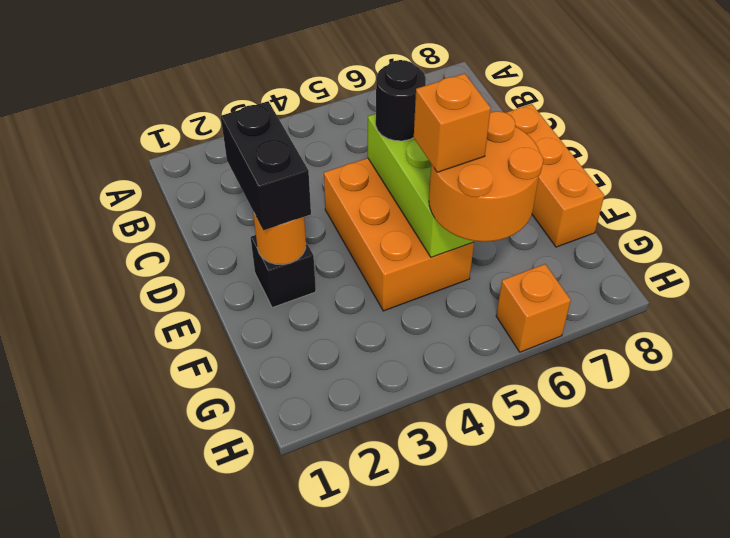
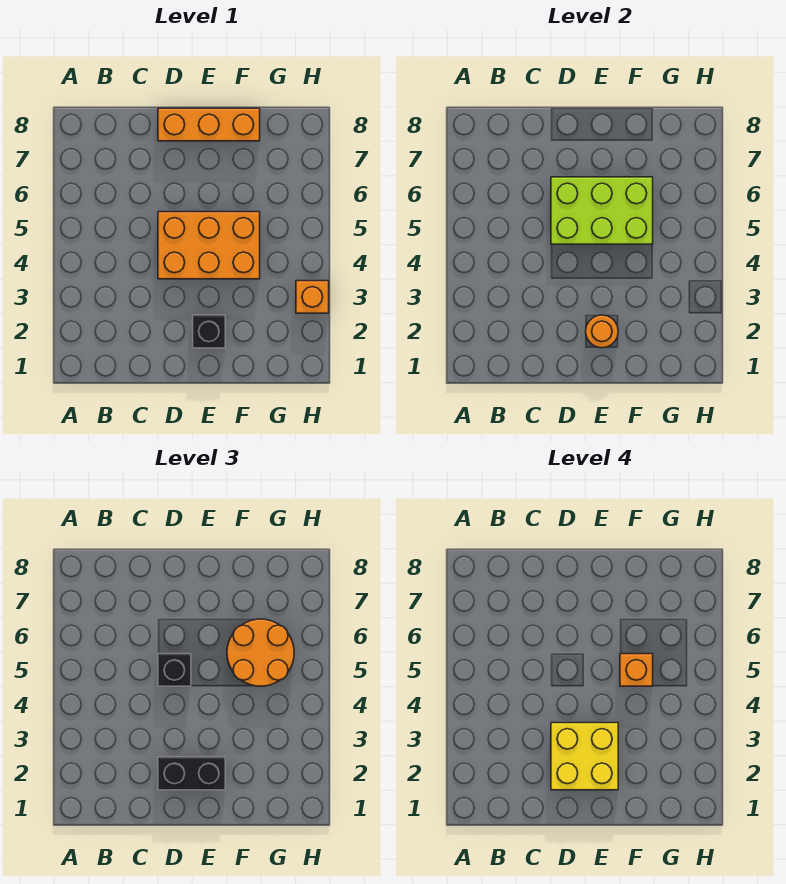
none -> yellow 2x2 brick [551,723,618,790]
black 1x1 round brick [376,60,426,141] -> black 1x1 brick [158,654,191,686]
orange 1x1 brick [496,264,571,352] -> orange 1x1 brick moved to [296,281,329,313]

